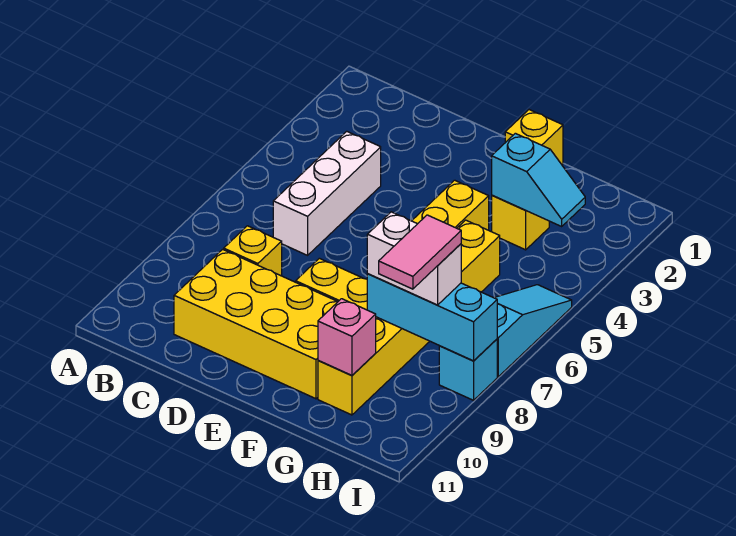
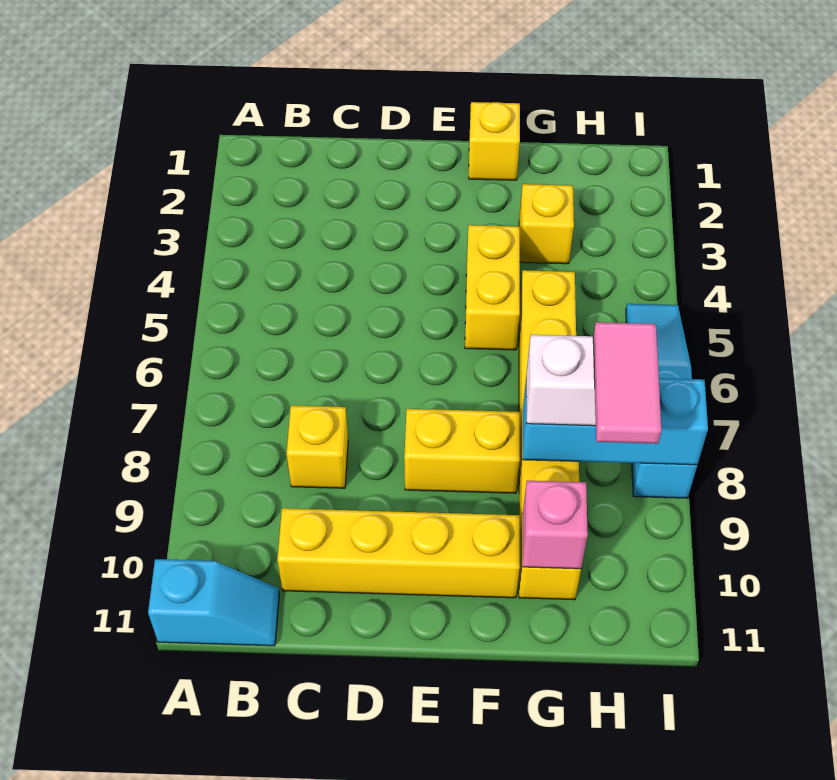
white 1x3 brick [273,131,381,255] -> none
yellow 2x4 brick [174,249,337,399] -> yellow 1x4 brick [277,508,520,598]
cyan 1x2 slope [492,133,585,226] -> cyan 1x2 slope moved to [148,559,279,646]

